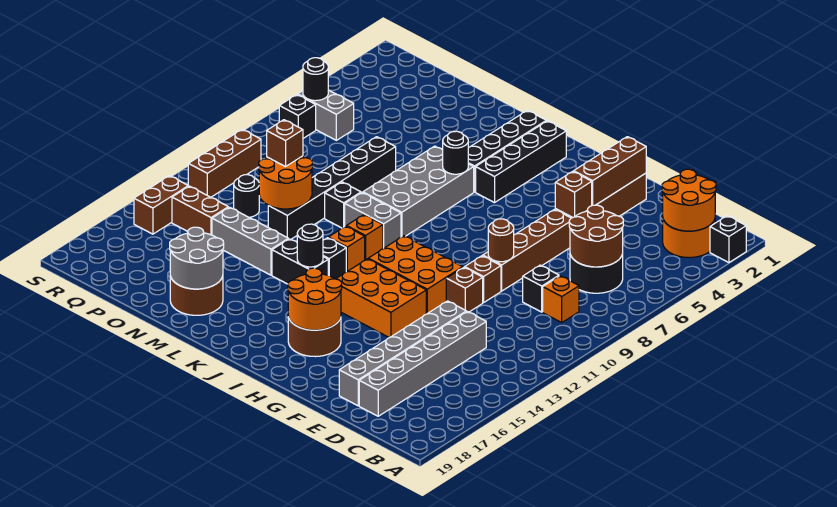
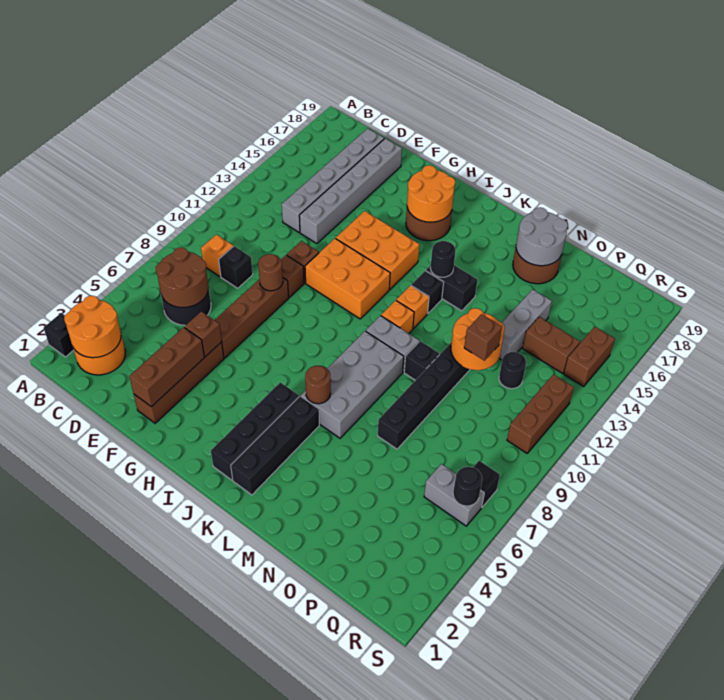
black 1x1 round brick [443,131,468,174] -> brown 1x1 round brick [305,366,331,404]
grey 1x3 brick [212,207,288,275] -> grey 1x3 brick turned to [499,289,552,360]

